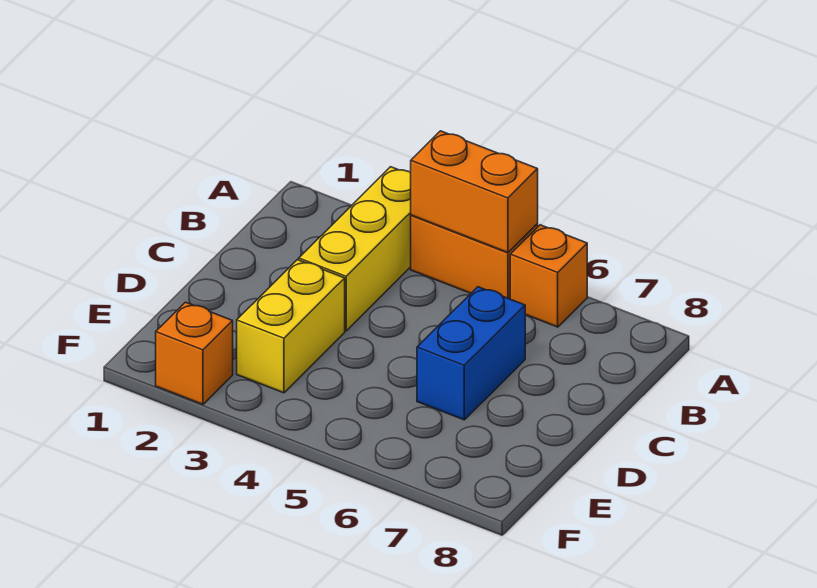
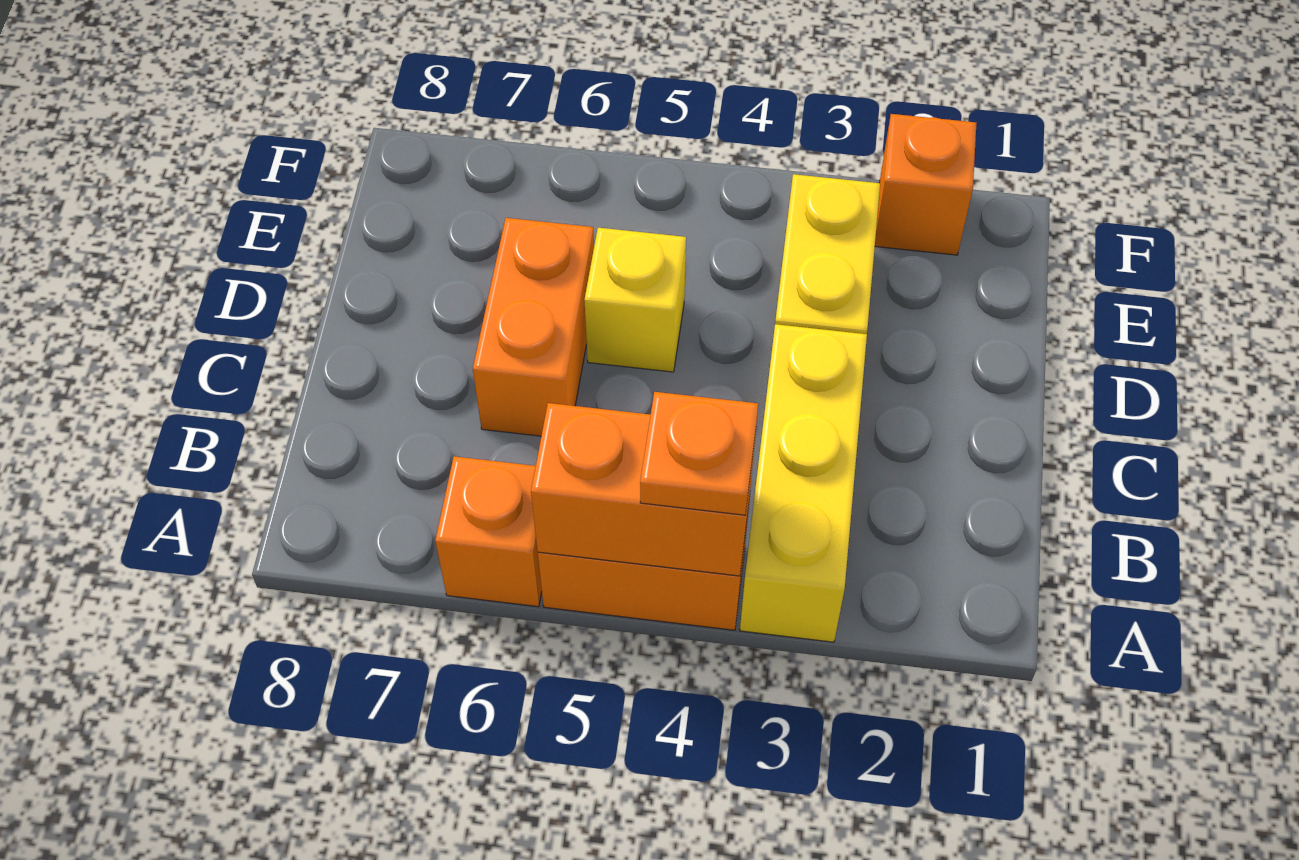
none -> orange 1x1 plate [640,392,758,515]
blue 1x2 brick [417,287,525,420] -> orange 1x2 brick [473,218,594,436]
none -> yellow 1x1 brick [584,228,686,372]

